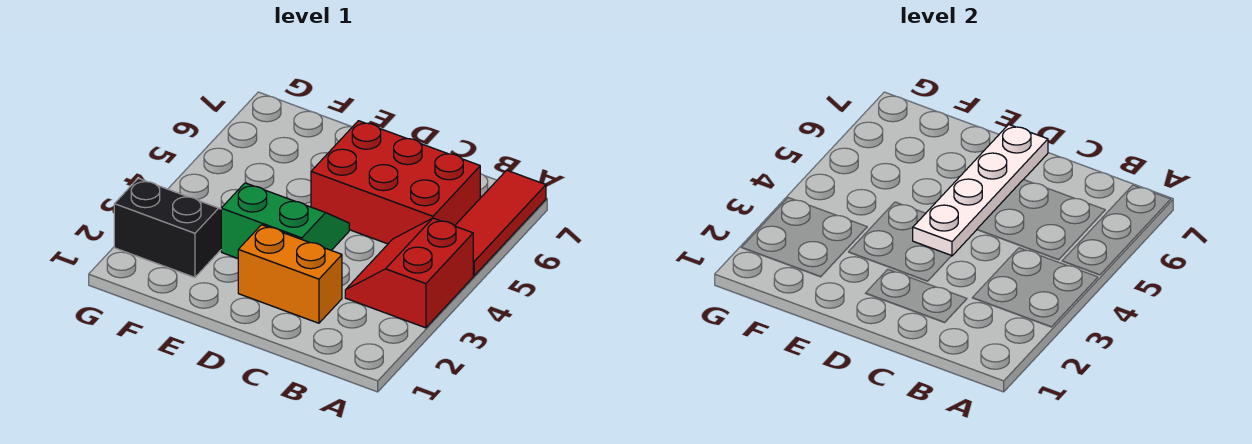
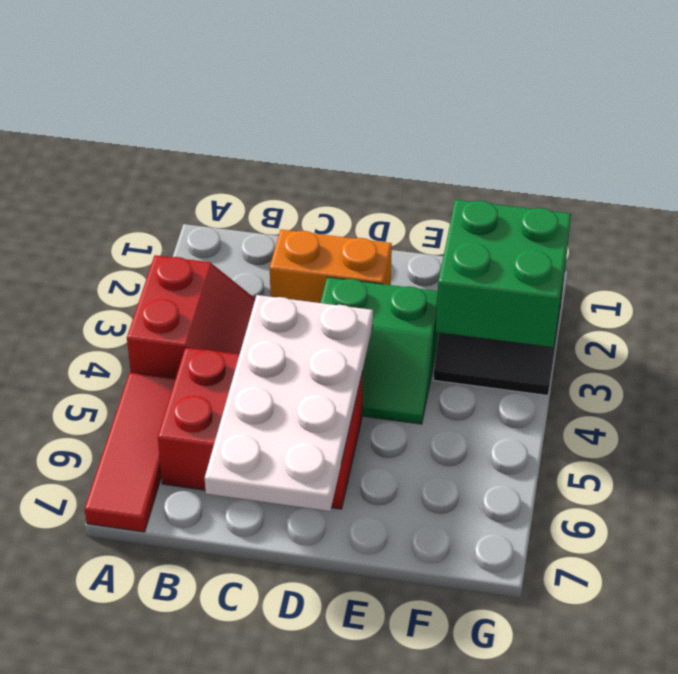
white 1x4 plate [913,125,1048,256] -> white 2x4 plate [205,295,373,511]
none -> green 2x2 brick [436,200,571,347]

